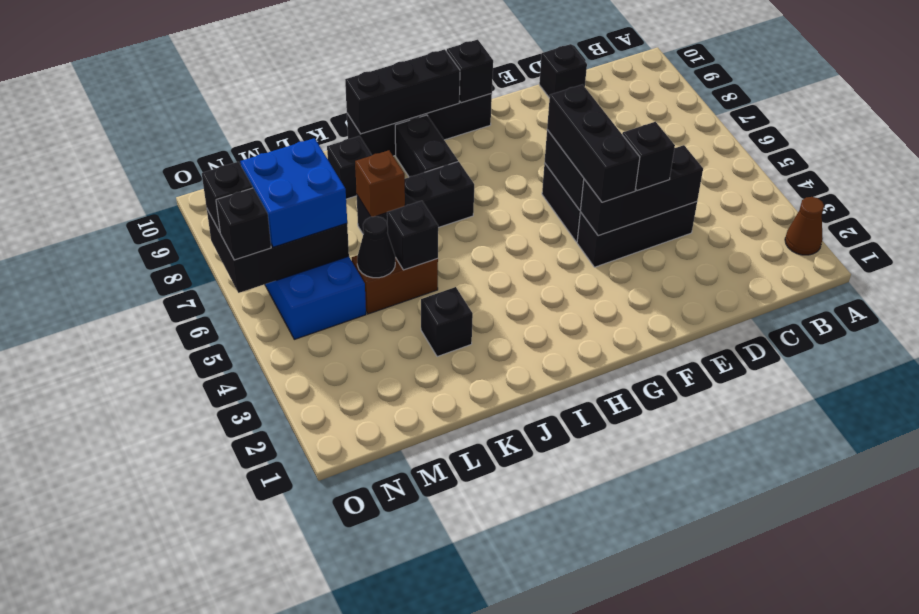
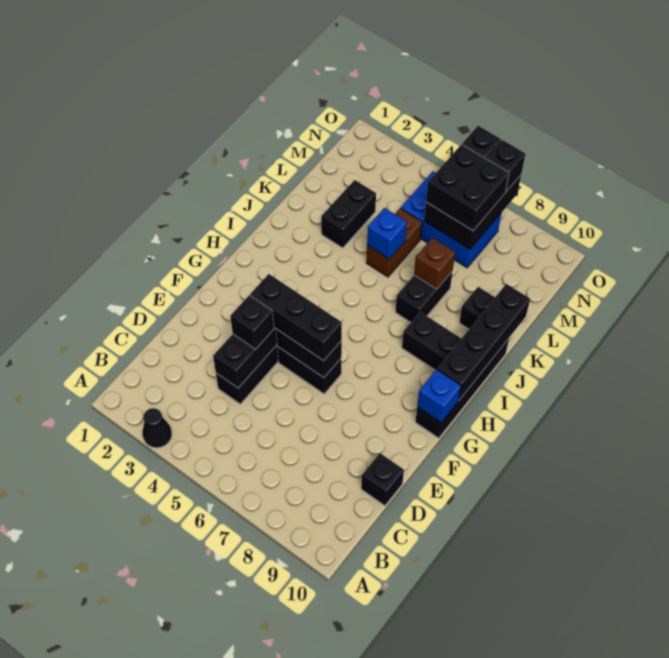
brown 1x1 cone [785,197,824,255] -> none
black 1x1 brick [446,40,493,103] -> blue 1x1 brick [417,369,461,422]
black 1x3 brick [345,49,460,134] -> black 1x4 brick [437,284,530,400]
black 1x3 brick [357,161,474,234] -> black 1x2 brick [395,271,453,322]
black 1x1 brick [421,287,473,357] -> black 1x2 brick [321,180,376,248]
black 1x1 brick [387,201,438,270] -> blue 1x1 brick [367,208,407,259]
black 1x1 cone [357,216,395,278] -> black 1x1 cone moved to [142,408,172,448]
blue 2x2 brick [241,138,347,247] -> black 2x2 brick [426,144,509,231]

